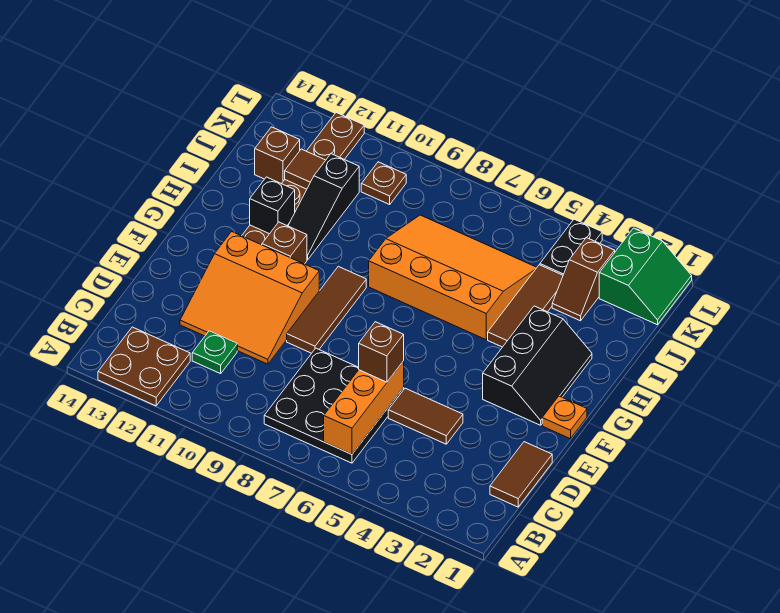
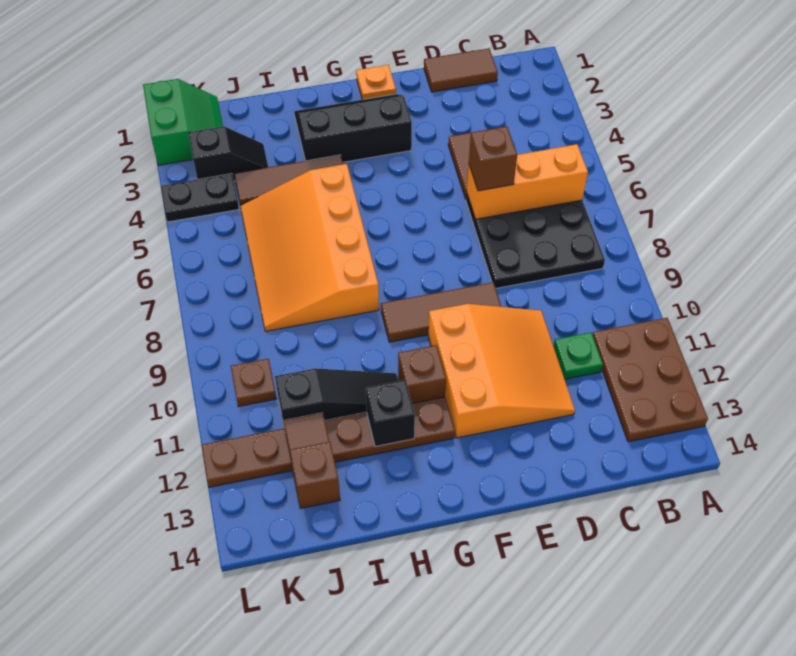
brown 2x2 plate [98,327,190,406] -> brown 2x3 plate [593,318,708,442]
brown 1x2 slope [552,238,615,321] -> black 1x2 slope [189,126,268,181]
green 2x2 slope [599,228,692,325] -> green 2x2 slope turned to [143,79,223,166]

